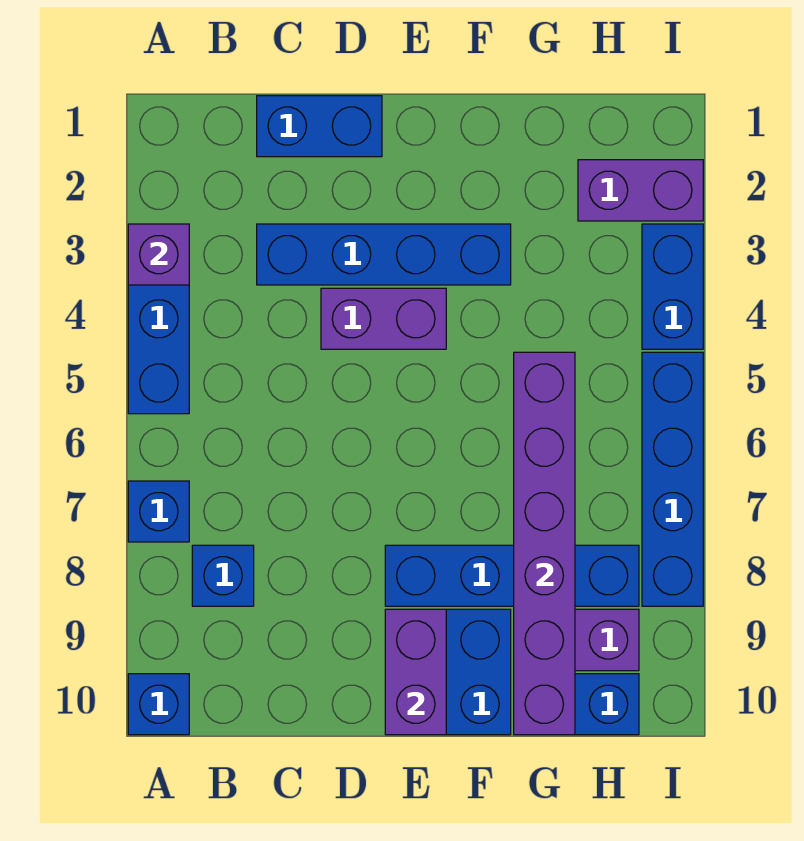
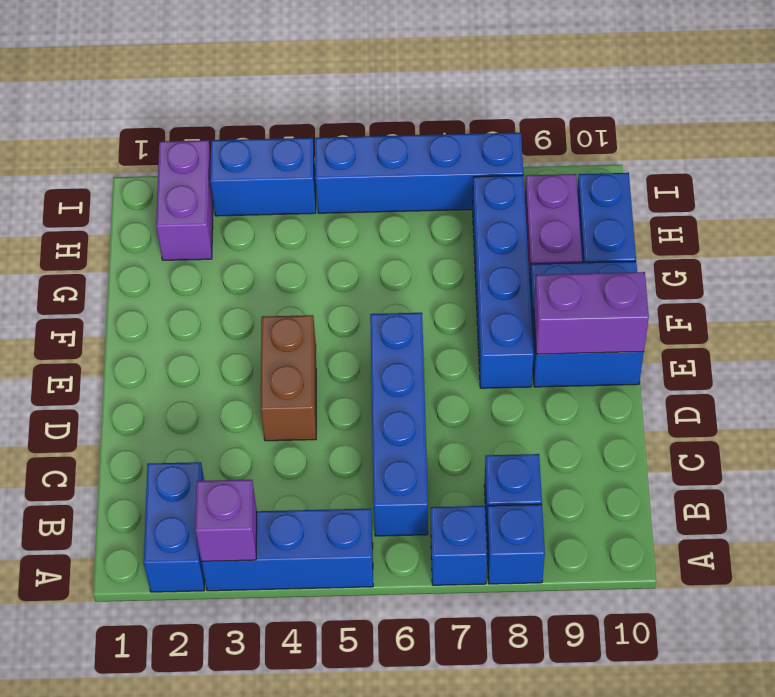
blue 1x1 brick [128,674,189,735] -> blue 1x1 brick moved to [486,504,545,584]
blue 1x2 brick [257,96,382,157] -> blue 1x2 brick moved to [144,462,205,592]
blue 1x4 brick [257,224,511,285] -> blue 1x4 brick moved to [370,313,428,536]
purple 1x2 brick [321,288,446,349] -> brown 1x2 brick [261,315,316,441]
purple 1x6 brick [514,352,575,735] -> none

